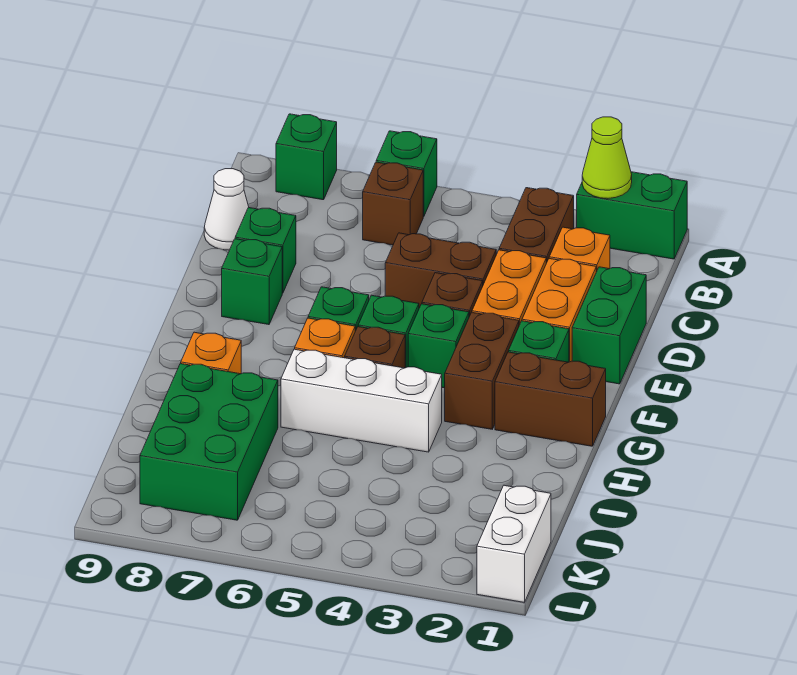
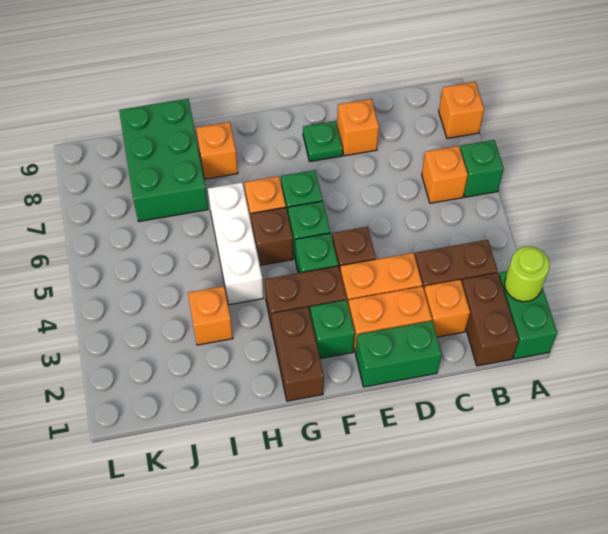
lime 1x1 cone [582,117,632,198] -> lime 1x1 round brick [505,247,550,302]
green 1x1 brick [276,114,337,200] -> orange 1x1 brick [439,82,484,139]
brown 1x1 brick [363,162,423,245] -> orange 1x1 brick [422,146,468,203]
white 1x1 cone [204,169,249,250] -> none
brown 1x2 brick [385,233,496,308] -> brown 1x2 brick moved to [462,273,519,366]
green 1x1 brick [235,208,296,293] -> orange 1x1 brick [337,99,379,156]
green 1x1 brick [222,239,282,325] -> green 1x1 plate [303,121,343,162]
none -> orange 1x1 brick [188,286,233,345]
green 2x3 brick [140,364,278,520] -> green 2x3 brick turned to [119,99,208,221]
white 1x2 brick [477,485,551,602] -> none

